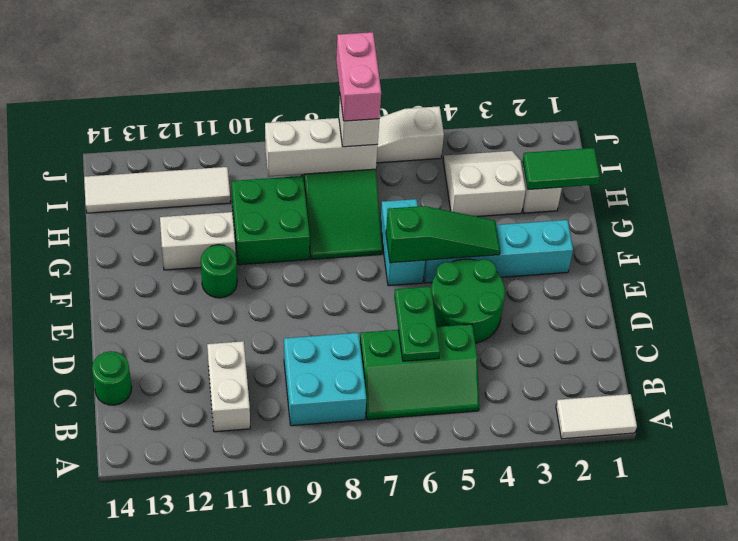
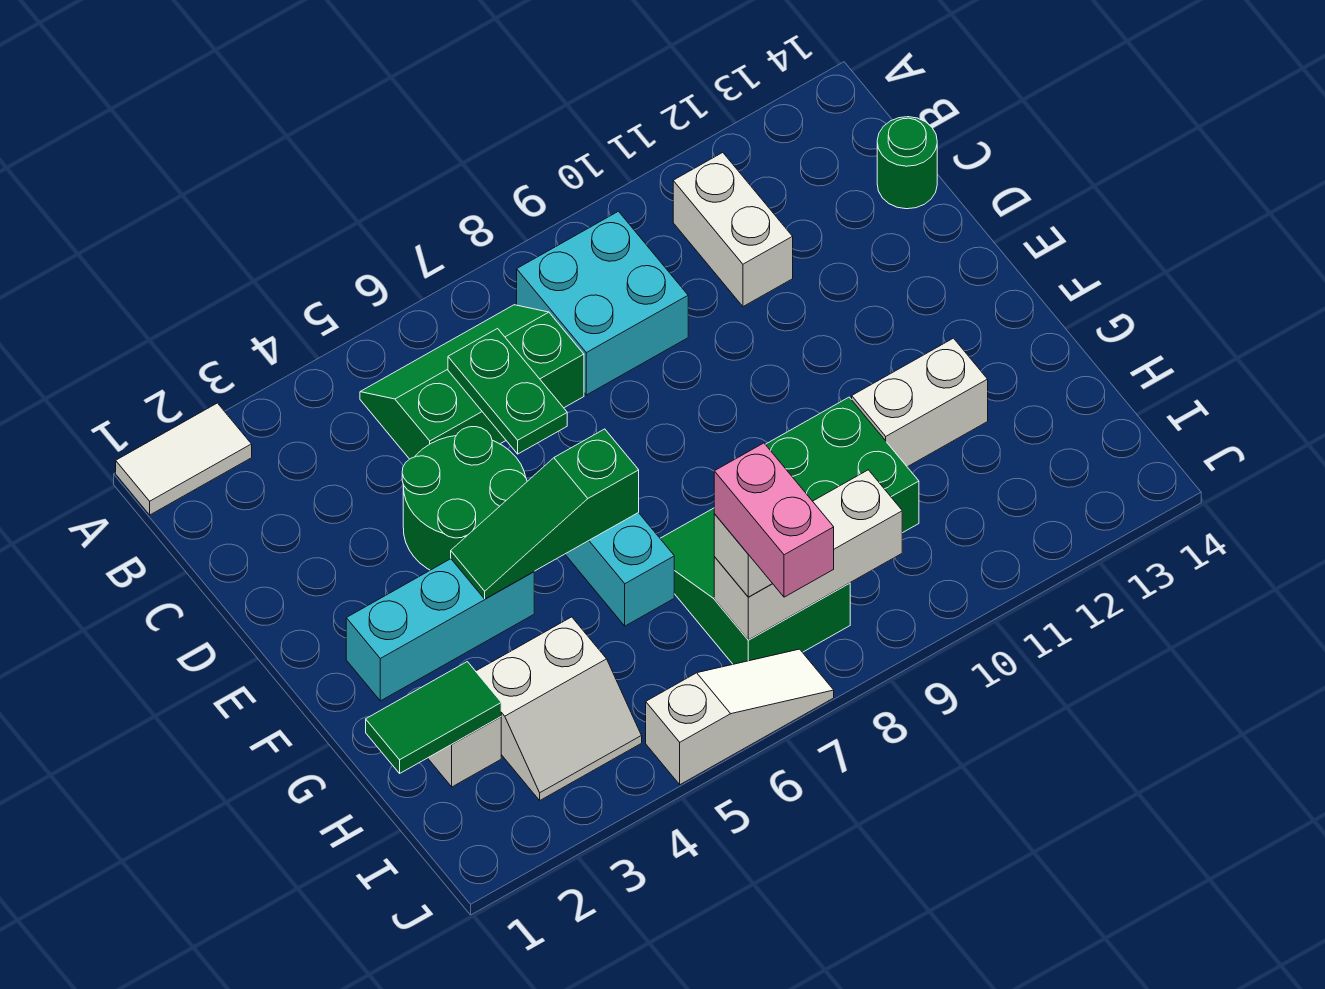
cyan 1x4 brick [424,220,573,283] -> cyan 1x3 brick [346,559,534,701]
green 1x1 round brick [201,245,237,298] -> none
white 1x4 tile [84,167,230,213] -> none

